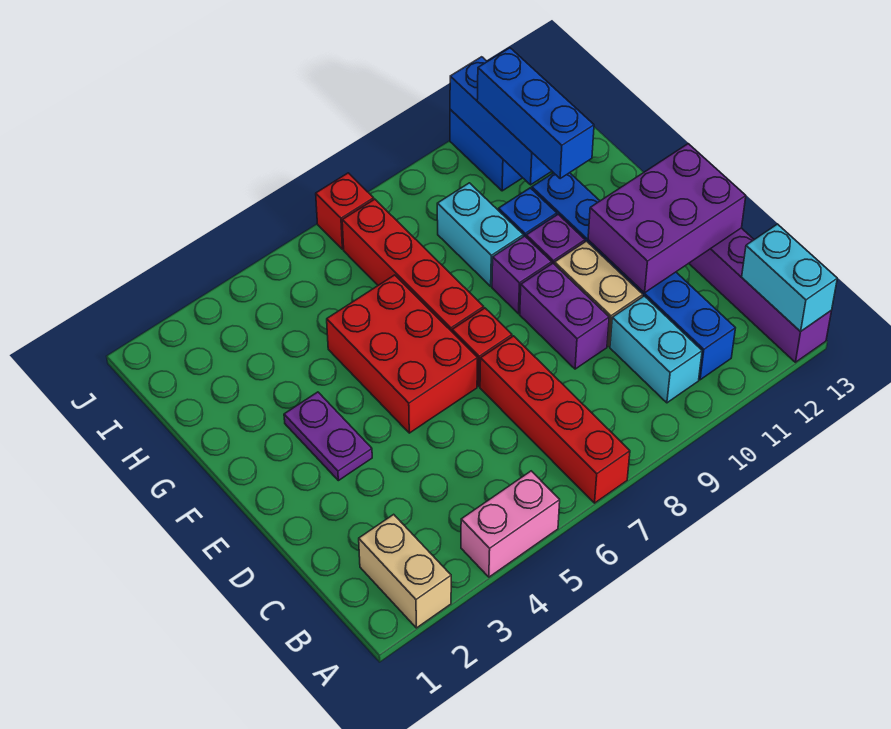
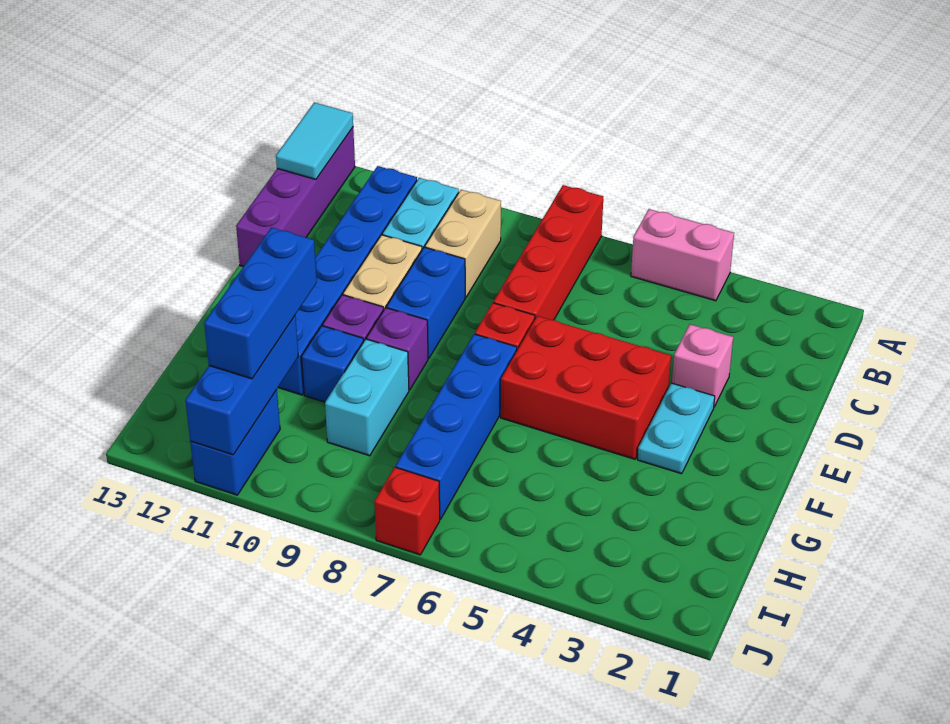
tan 1x2 brick [359,514,451,628] -> tan 1x2 brick moved to [425,190,501,297]
cyan 1x2 brick [742,224,837,332] -> cyan 1x2 tile [276,102,353,180]
none -> pink 1x1 brick [672,324,733,407]
purple 1x2 brick [520,263,609,369] -> blue 1x2 brick [386,247,465,358]
purple 2x3 brick [588,144,746,293] -> none
purple 1x2 plate [284,392,372,481] -> cyan 1x2 plate [638,383,715,474]
red 2x3 brick [327,275,478,433] -> red 2x3 brick turned to [501,316,671,459]
red 1x4 brick [342,199,484,331] -> blue 1x4 brick [396,334,517,519]

